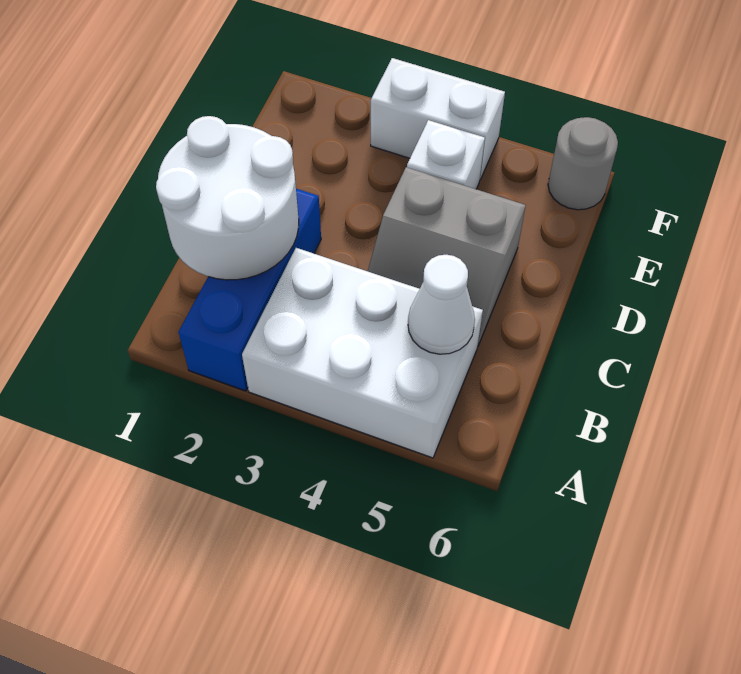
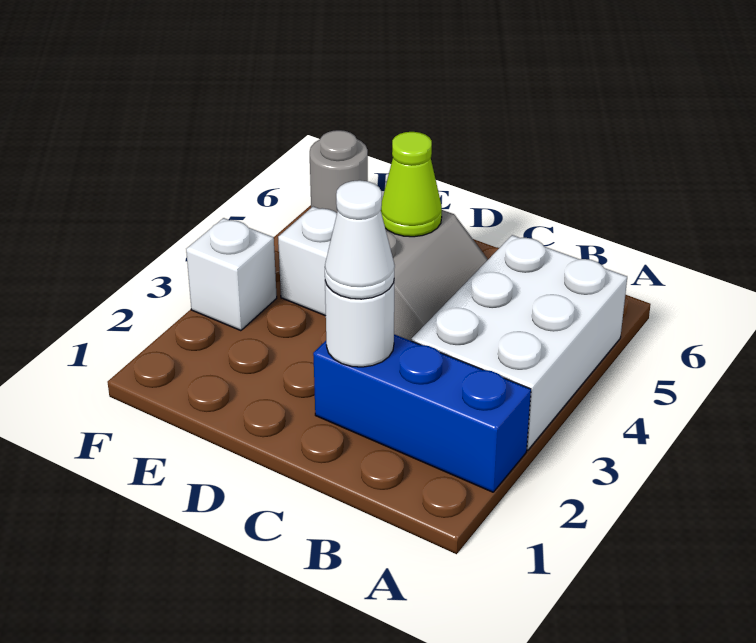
white 2x2 round brick [156,116,299,280] -> white 1x1 round brick [325,281,394,367]
white 1x1 cone [408,255,475,354] -> white 1x1 cone moved to [325,180,395,299]
none -> lime 1x1 cone [381,132,442,237]
white 1x2 brick [371,58,505,180] -> white 1x1 brick [186,218,277,331]

